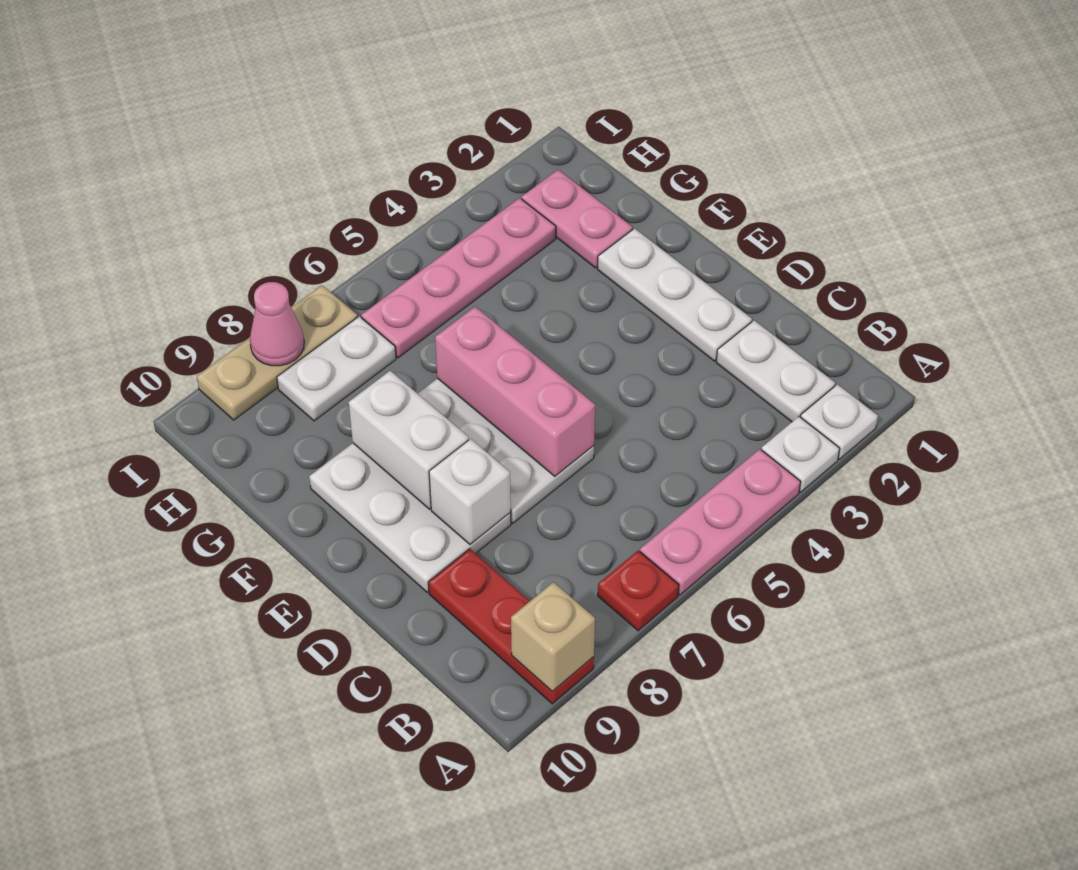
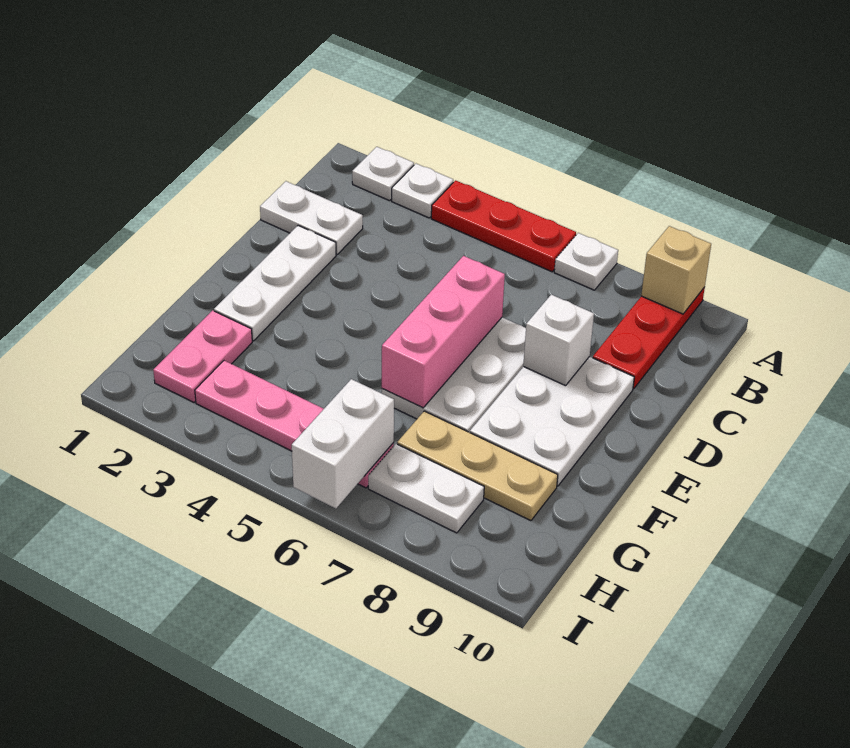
pink 1x3 plate [640,449,800,595] -> red 1x3 plate [431,180,576,272]
red 1x1 plate [598,551,679,631] -> white 1x1 plate [554,233,618,290]
white 1x2 plate [716,320,835,422] -> white 1x2 plate turned to [260,181,363,254]
white 1x2 brick [349,371,469,509] -> white 1x2 brick moved to [292,379,394,508]
tan 1x3 plate [197,285,358,420] -> tan 1x3 plate moved to [397,411,558,521]
pink 1x1 cone [250,282,304,366] -> none

